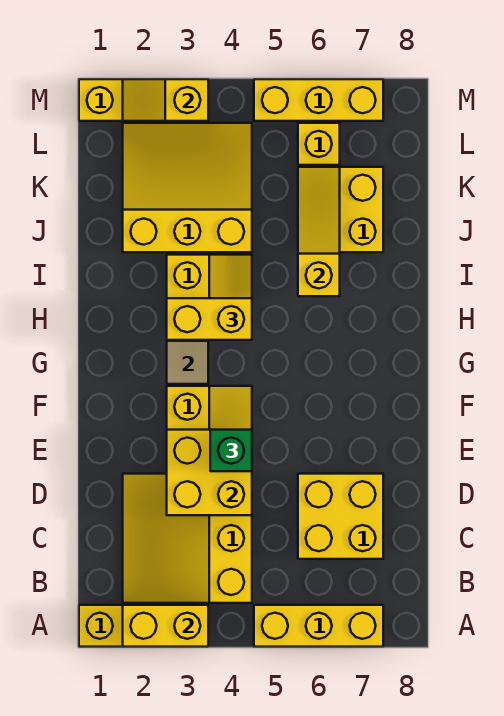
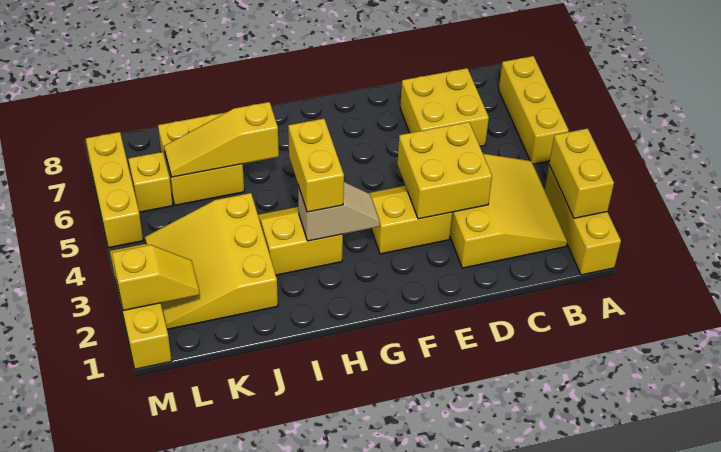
yellow 3x3 slope [123,474,252,603] -> yellow 3x3 slope turned to [450,154,567,268]
green 1x1 brick [210,430,252,471] -> none
yellow 1x2 slope [123,79,208,121] -> yellow 1x2 slope turned to [112,245,200,310]

